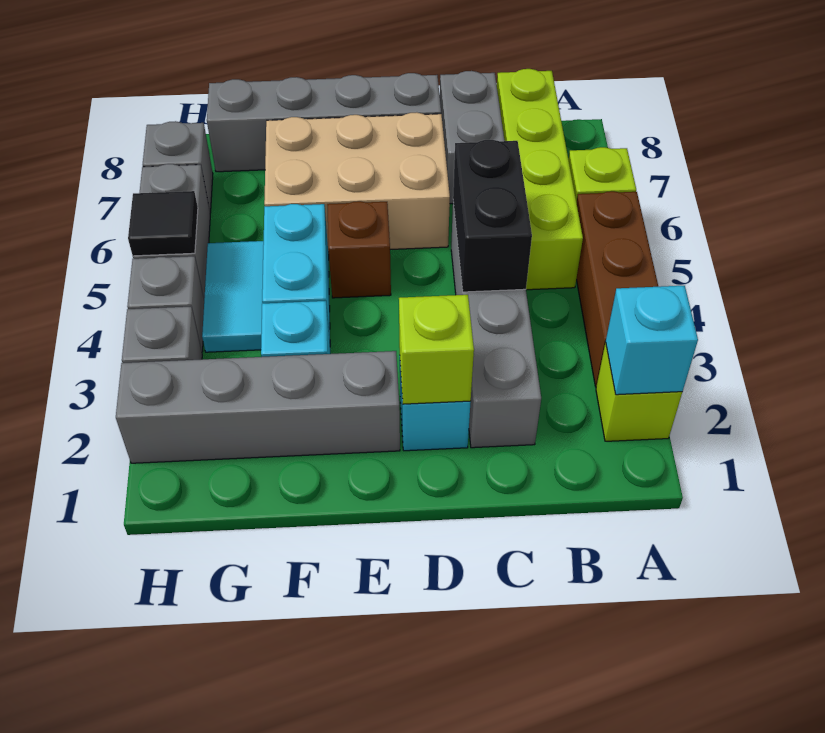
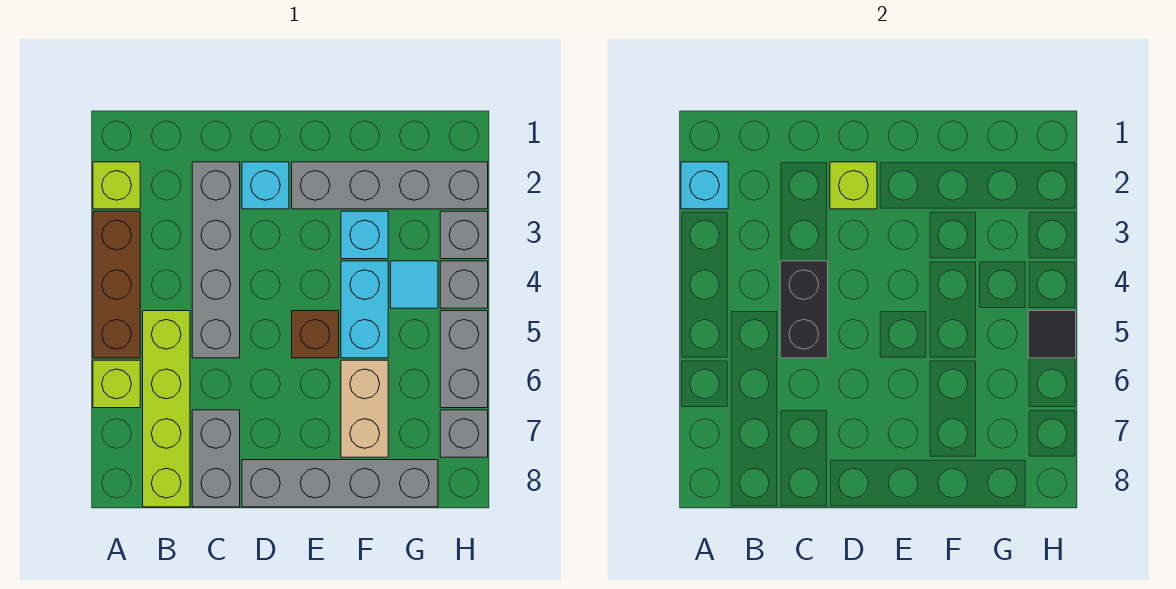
tan 2x3 brick [264,112,450,252] -> tan 1x2 brick [341,360,388,457]
cyan 1x2 tile [202,241,264,352] -> cyan 1x1 tile [391,261,438,308]

